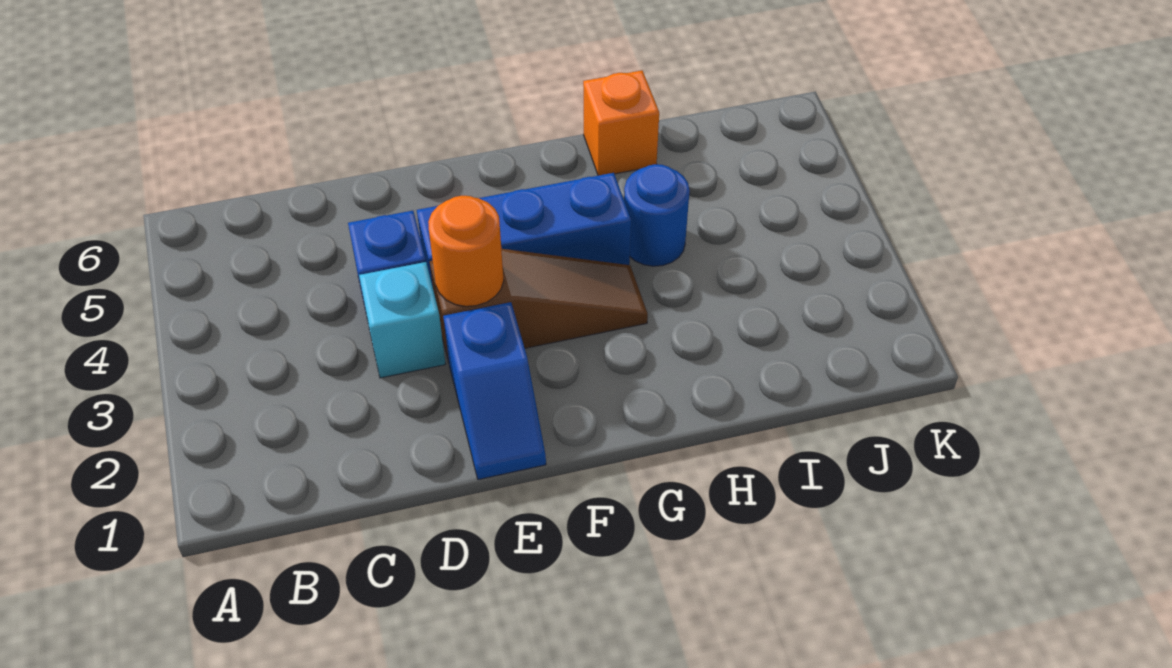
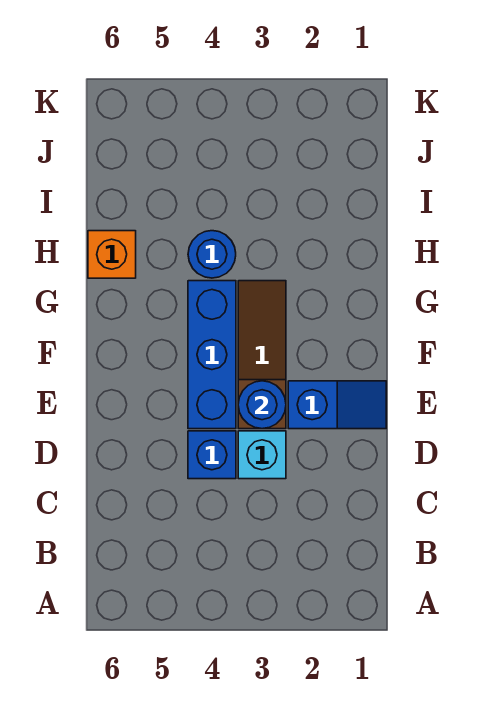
orange 1x1 round brick [428,196,504,306] -> blue 1x1 round brick [238,381,286,429]

